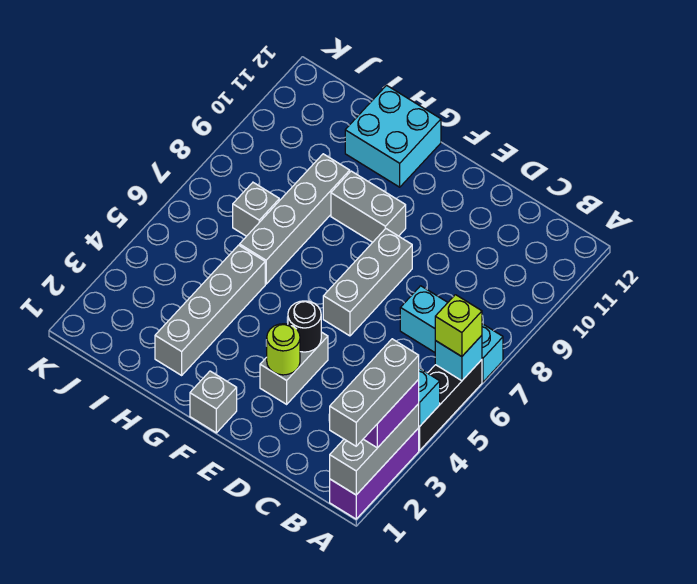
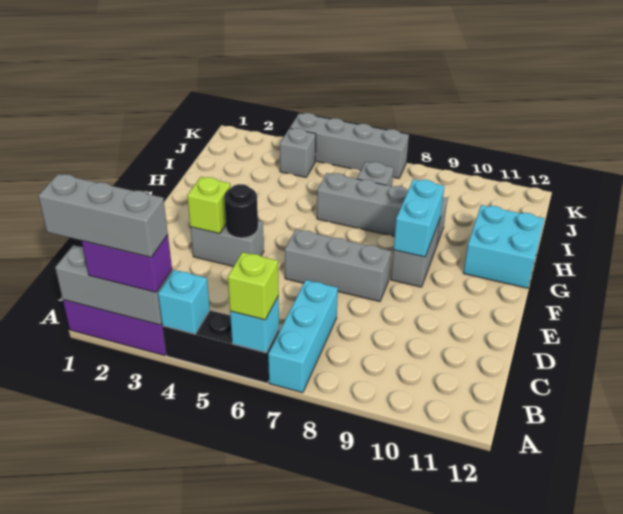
lime 1x1 round brick [266,324,300,375] -> lime 1x1 brick [187,177,230,234]
grey 1x1 brick [190,371,237,433] -> grey 1x1 brick moved to [280,128,316,177]
none -> cyan 1x2 brick [393,179,444,257]
grey 1x4 brick [155,245,265,375] -> grey 1x4 brick moved to [290,113,409,178]

